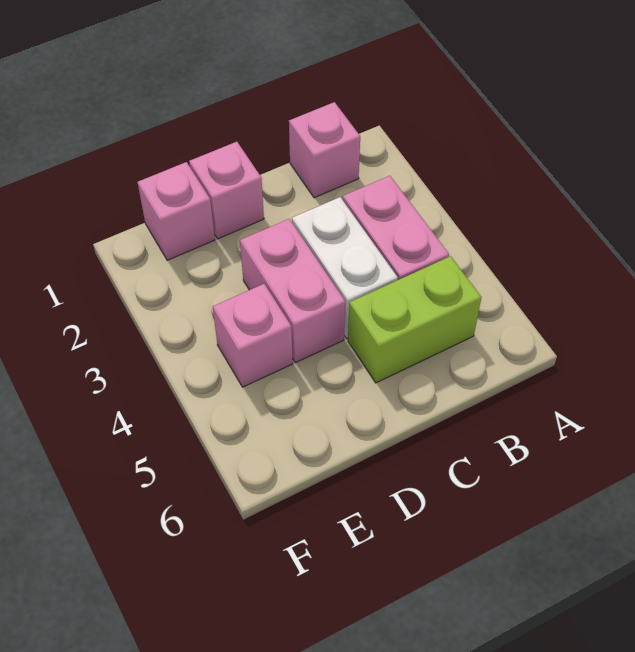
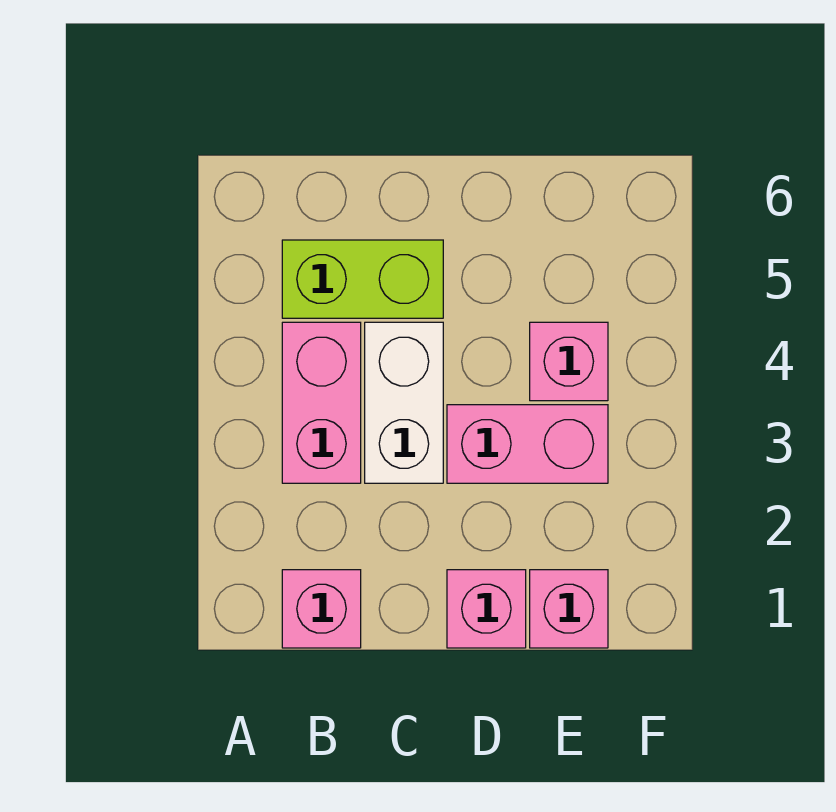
pink 1x2 brick [240,219,345,363] -> pink 1x2 brick turned to [447,405,608,483]

